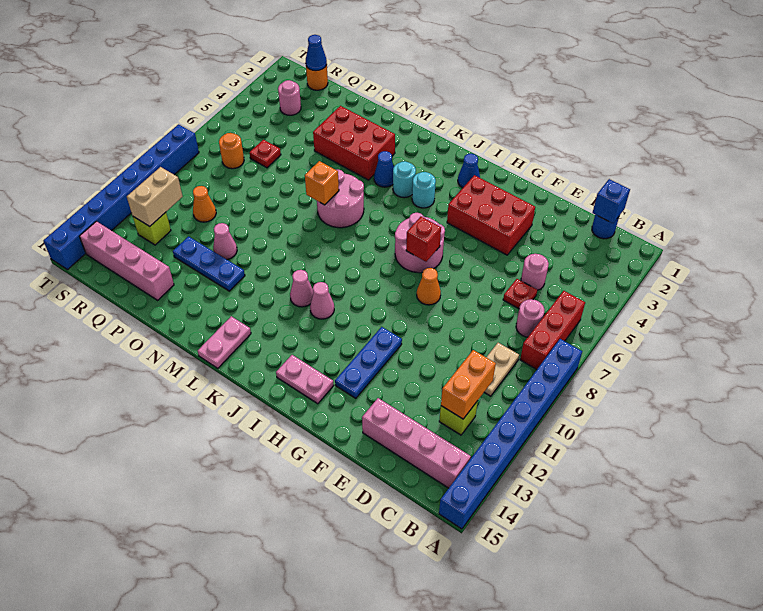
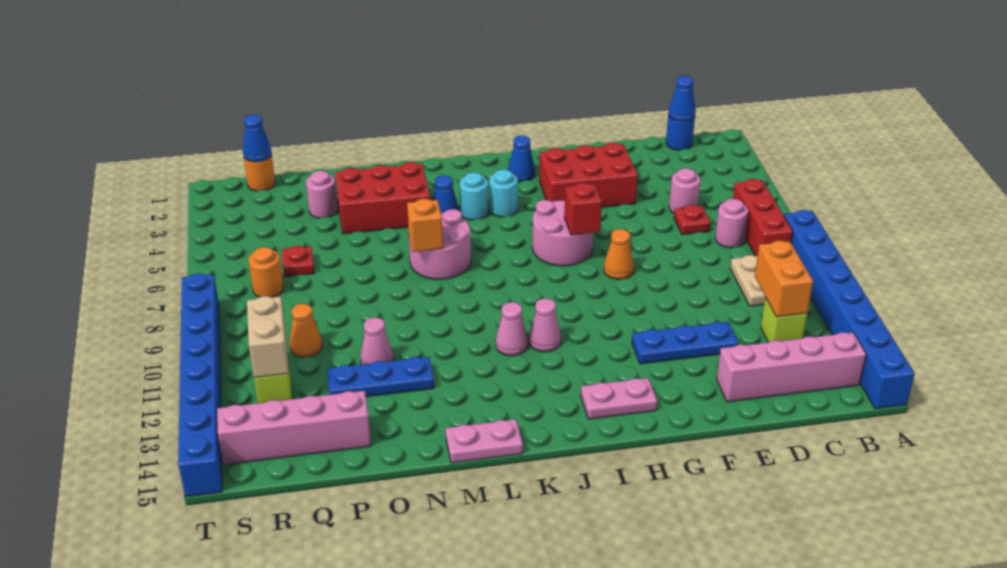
blue 1x1 brick [593,179,630,223] -> blue 1x1 cone [668,76,696,122]
blue 1x3 plate [335,327,402,398] -> blue 1x3 plate turned to [632,322,738,364]
pink 1x2 plate [198,316,251,368] -> pink 1x2 plate turned to [446,419,523,463]
pink 1x1 round brick [278,80,301,115] -> pink 1x1 round brick moved to [306,171,337,218]

